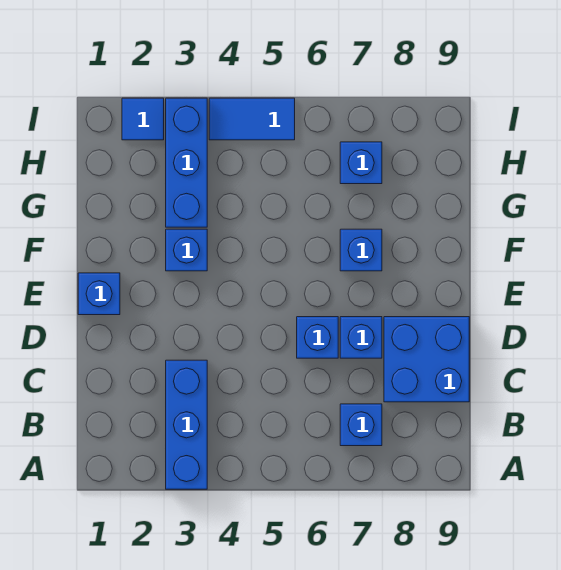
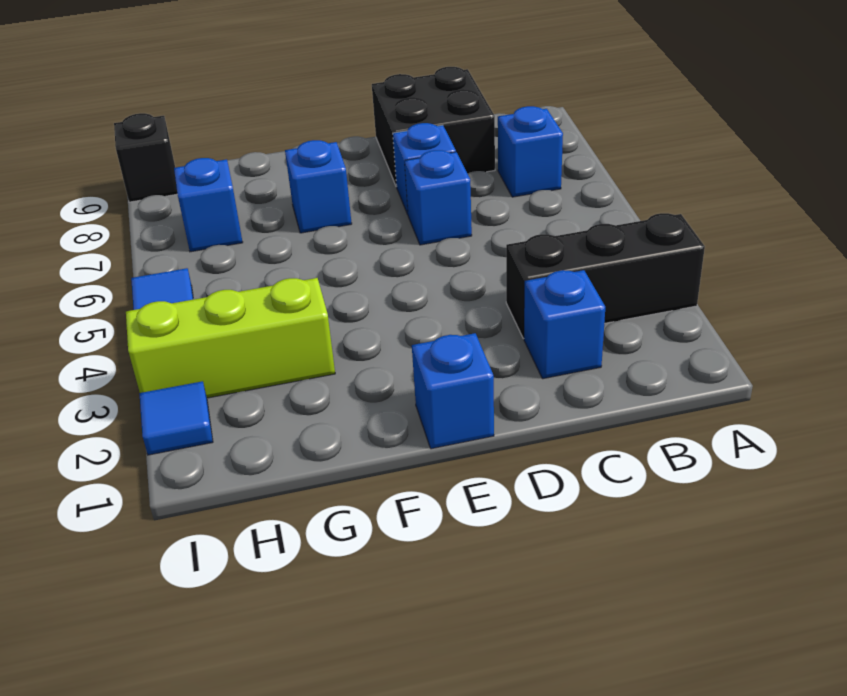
blue 1x3 brick [166,360,207,489] -> black 1x3 brick [506,213,705,339]
blue 2x2 brick [384,317,469,402] -> black 2x2 brick [372,67,495,187]
blue 1x1 brick [166,229,207,271] -> blue 1x1 brick moved to [524,270,605,379]
blue 1x3 brick [166,98,207,227] -> lime 1x3 brick [126,278,335,398]
none -> black 1x1 brick [114,113,177,202]

